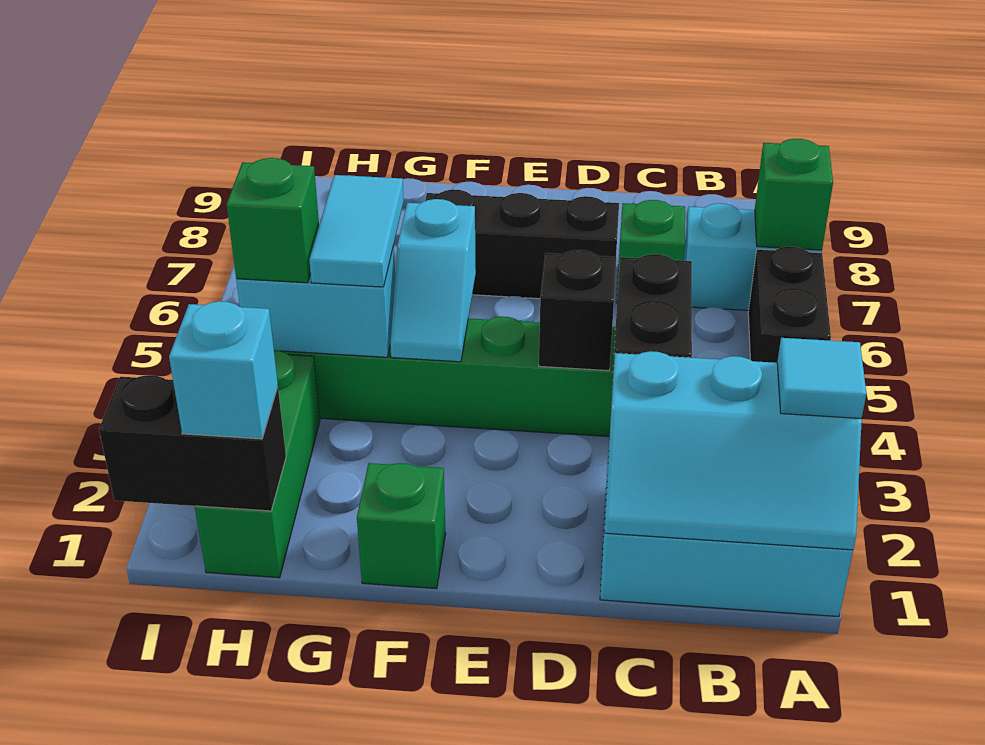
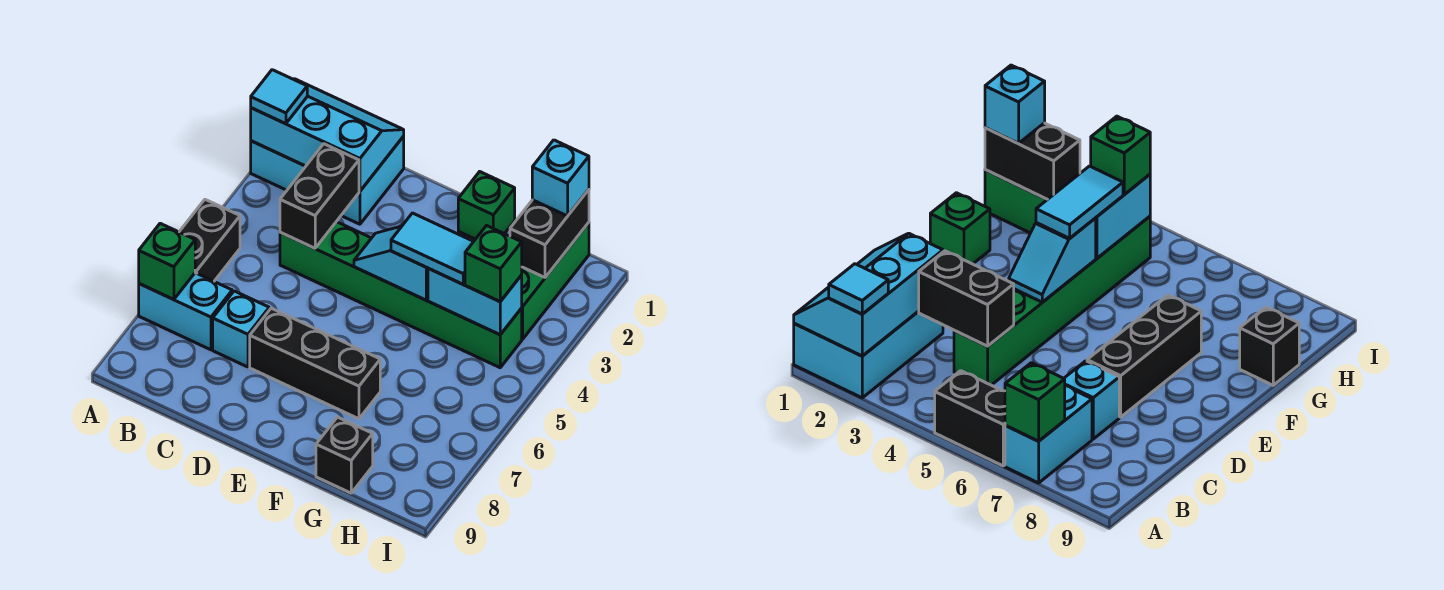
green 1x1 brick [616,200,685,303] -> cyan 1x1 brick [213,291,269,367]
black 1x1 brick [539,250,616,371] -> black 1x1 brick moved to [316,417,373,493]
cyan 1x2 slope [390,199,476,362] -> cyan 1x2 slope turned to [354,226,428,300]
cyan 1x2 tile [309,175,404,287] -> cyan 1x2 tile turned to [391,213,474,284]
black 1x2 brick [99,375,286,511] -> black 1x2 brick turned to [510,190,589,277]

